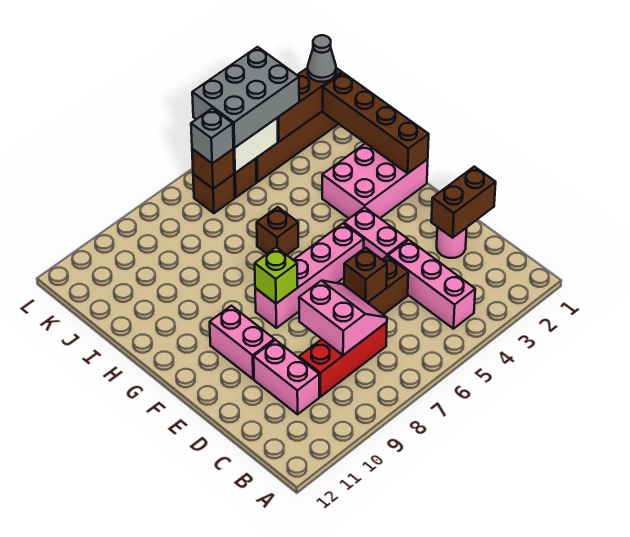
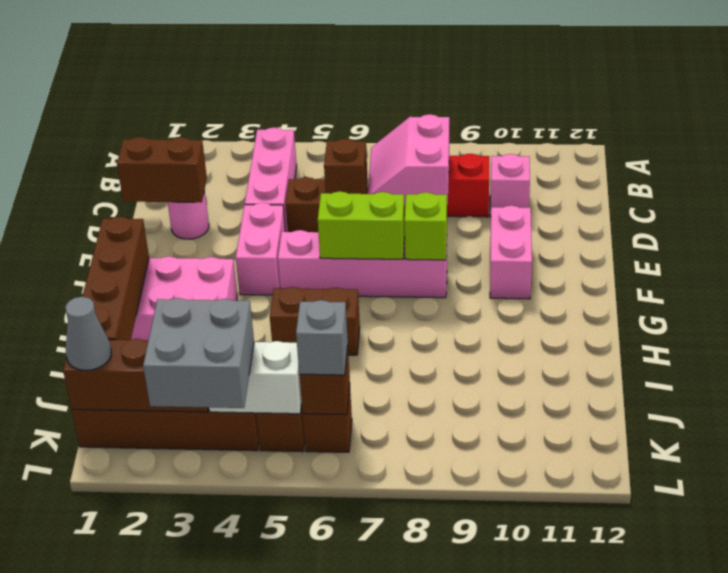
pink 1x2 brick [254,340,319,414] -> pink 1x1 brick [490,154,530,217]
none -> lime 1x2 brick [318,191,405,259]
brown 1x1 brick [257,207,298,255] -> brown 1x2 brick [270,287,360,355]
grey 2x3 brick [192,47,299,148] -> grey 2x2 brick [143,298,254,408]

